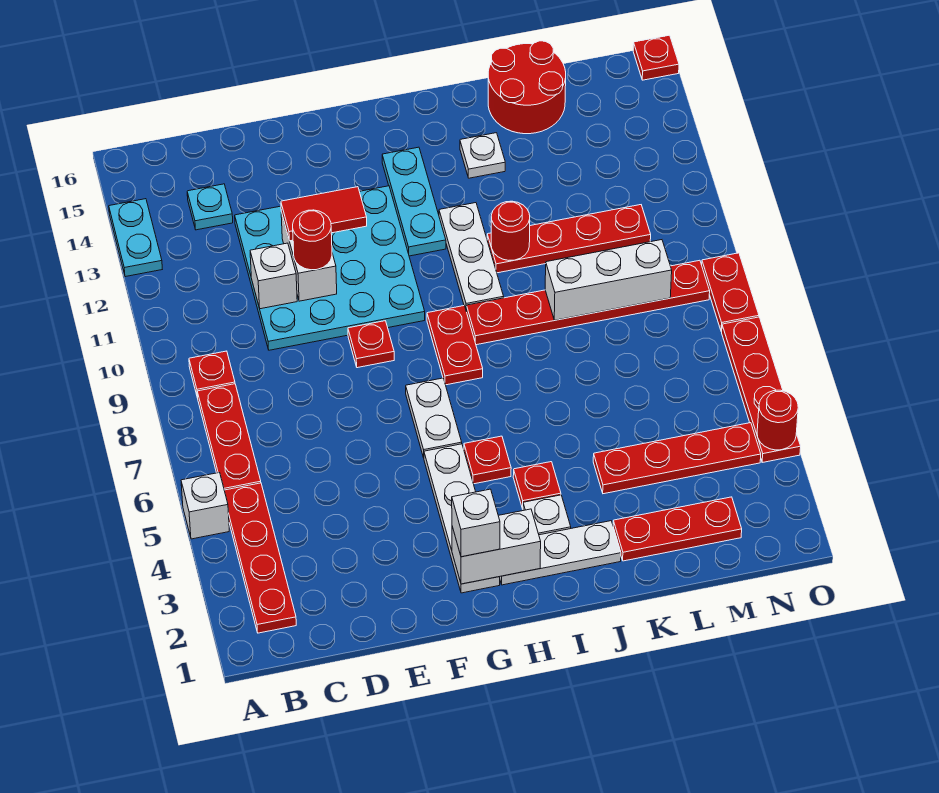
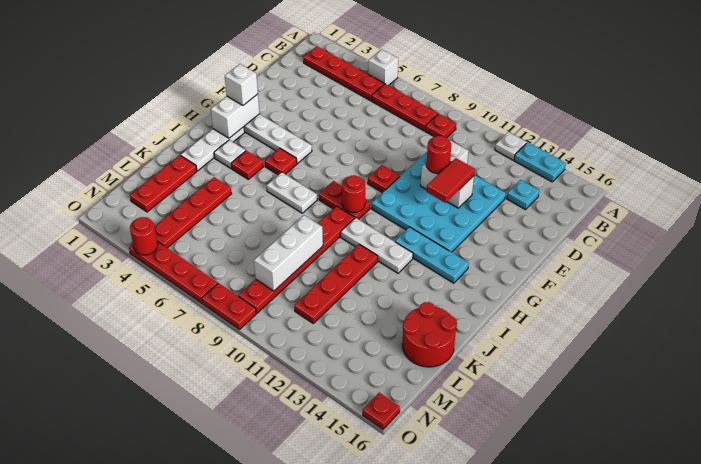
white 1x2 plate [406,378,462,458] -> white 1x2 plate moved to [267,172,317,213]
red 1x1 round brick [491,201,530,260] -> red 1x1 round brick moved to [342,175,365,213]
white 1x1 plate [460,133,505,178] -> white 1x1 plate moved to [495,132,527,160]

